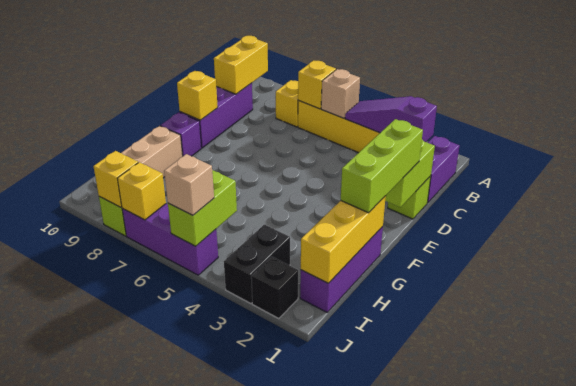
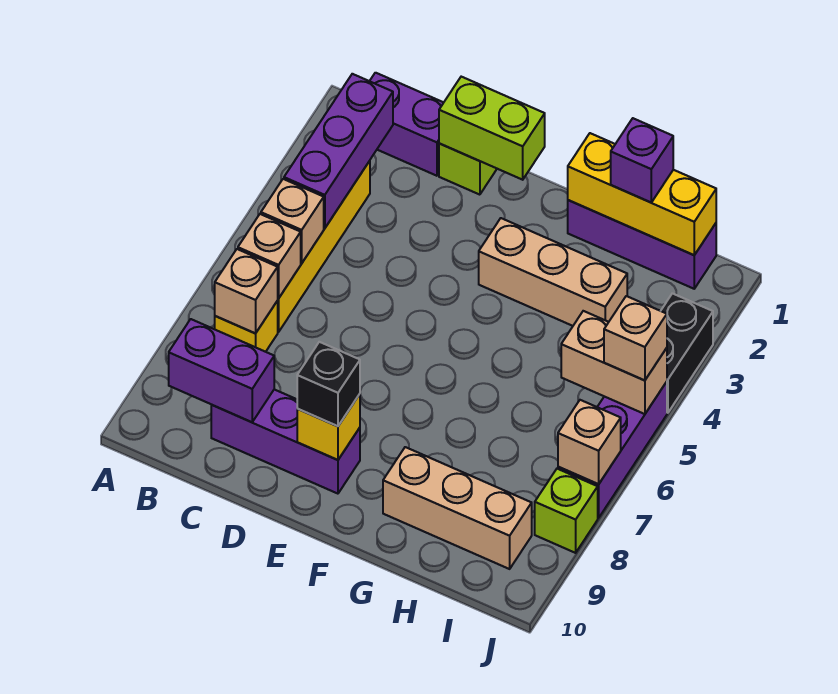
purple 1x3 slope [345,96,437,142] -> purple 1x3 brick [284,74,393,228]
yellow 1x1 brick [298,60,336,109] -> tan 1x1 brick [238,214,301,298]
none -> tan 1x1 brick [215,249,278,333]
yellow 1x2 brick [214,36,268,94] -> purple 1x2 brick [169,319,274,422]
lime 1x3 brick [341,119,423,213] -> none
none -> tan 1x3 brick [479,218,627,326]
purple 1x1 brick [161,112,202,156] -> purple 1x1 brick moved to [611,118,673,202]
black 1x2 brick [224,225,290,303] -> black 1x2 brick turned to [661,293,713,413]
lime 1x2 brick [168,170,237,246] -> tan 1x2 brick [561,311,667,414]
black 1x1 brick [251,257,298,319] -> black 1x1 brick moved to [297,342,360,426]
yellow 1x1 brick [117,162,166,220] -> tan 1x1 brick [558,400,621,484]
yellow 1x1 brick [93,151,138,207] -> none

